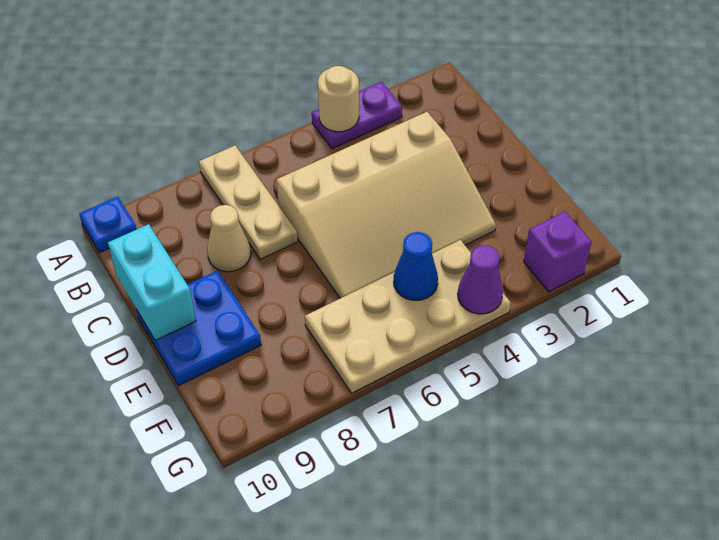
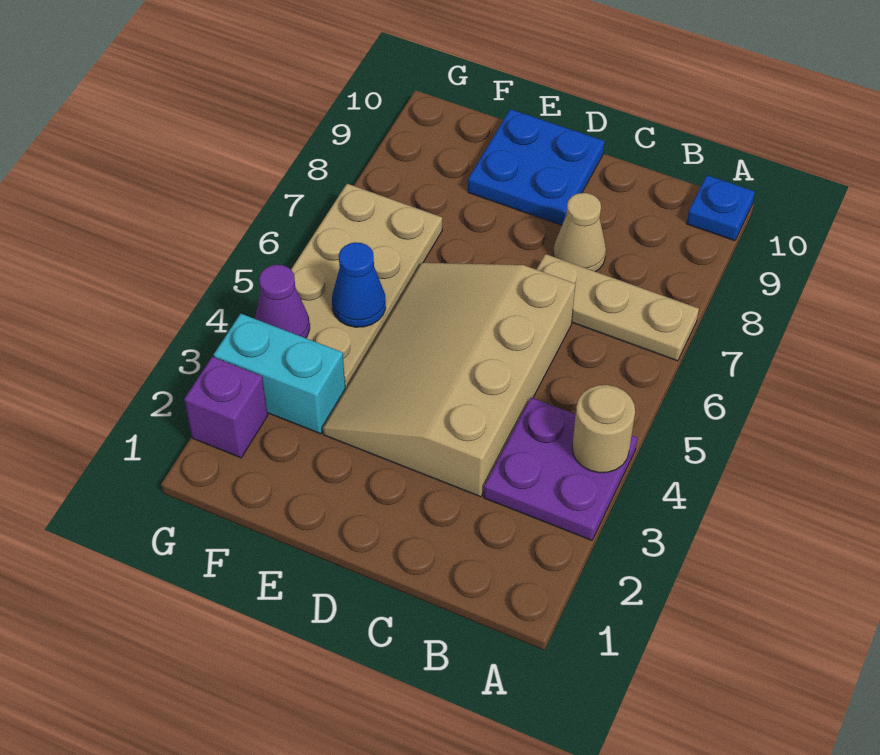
purple 1x2 plate [312,82,402,148] -> purple 2x2 plate [484,398,637,540]
cyan 1x2 brick [108,224,196,341] -> cyan 1x2 brick moved to [214,314,345,434]

